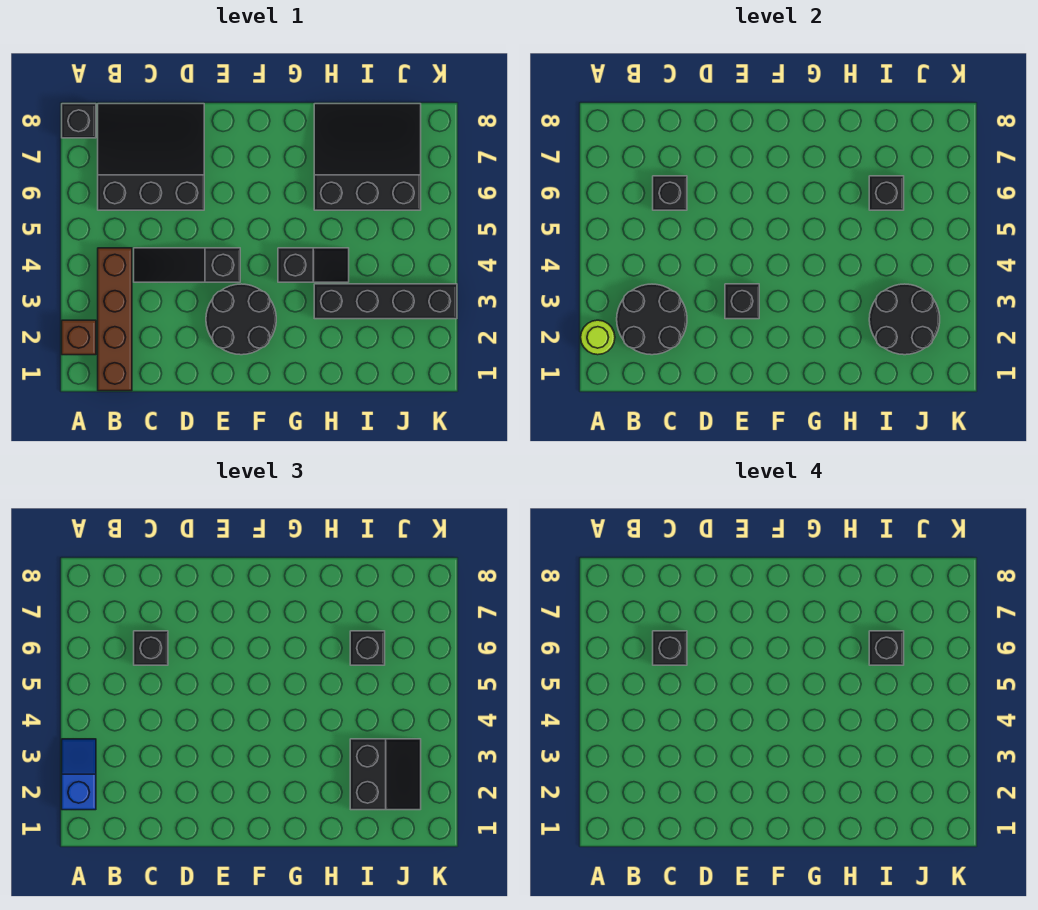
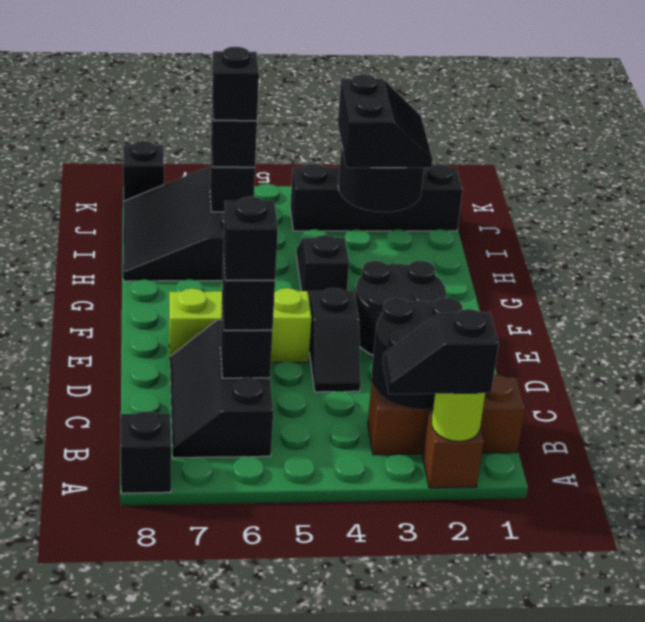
blue 1x2 slope [62,739,96,810] -> black 1x2 slope [383,309,499,394]
brown 1x4 brick [98,248,132,391] -> brown 1x3 brick [368,375,525,455]
black 3x3 slope [98,104,204,210] -> black 2x3 slope [170,320,273,458]
black 1x3 slope [134,248,240,282] -> black 1x2 slope [309,288,361,392]
black 1x1 brick [725,284,759,319] -> black 1x1 brick moved to [123,141,164,201]
none -> lime 1x3 brick [169,288,312,363]
black 1x4 brick [314,284,457,319] -> black 1x4 brick turned to [290,164,463,231]
black 2x2 slope [350,739,421,810] -> black 2x2 slope turned to [338,74,433,168]

